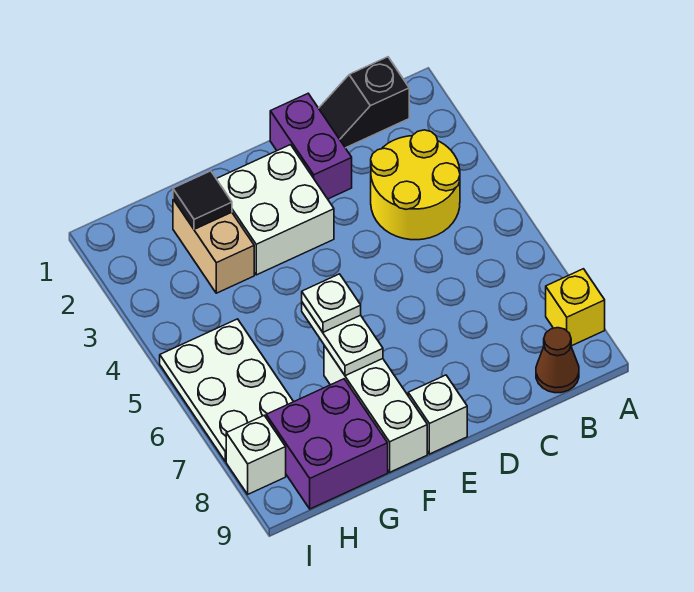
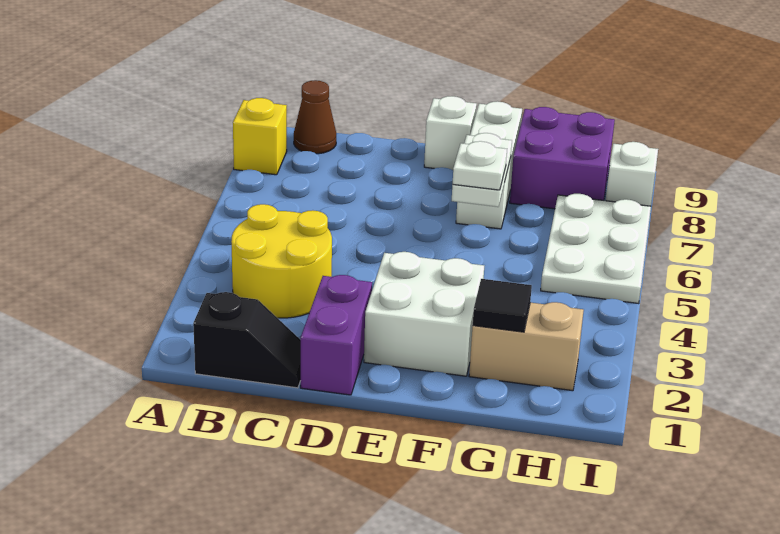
tan 1x2 brick [173,199,254,293] -> tan 1x2 brick turned to [469,302,584,391]

